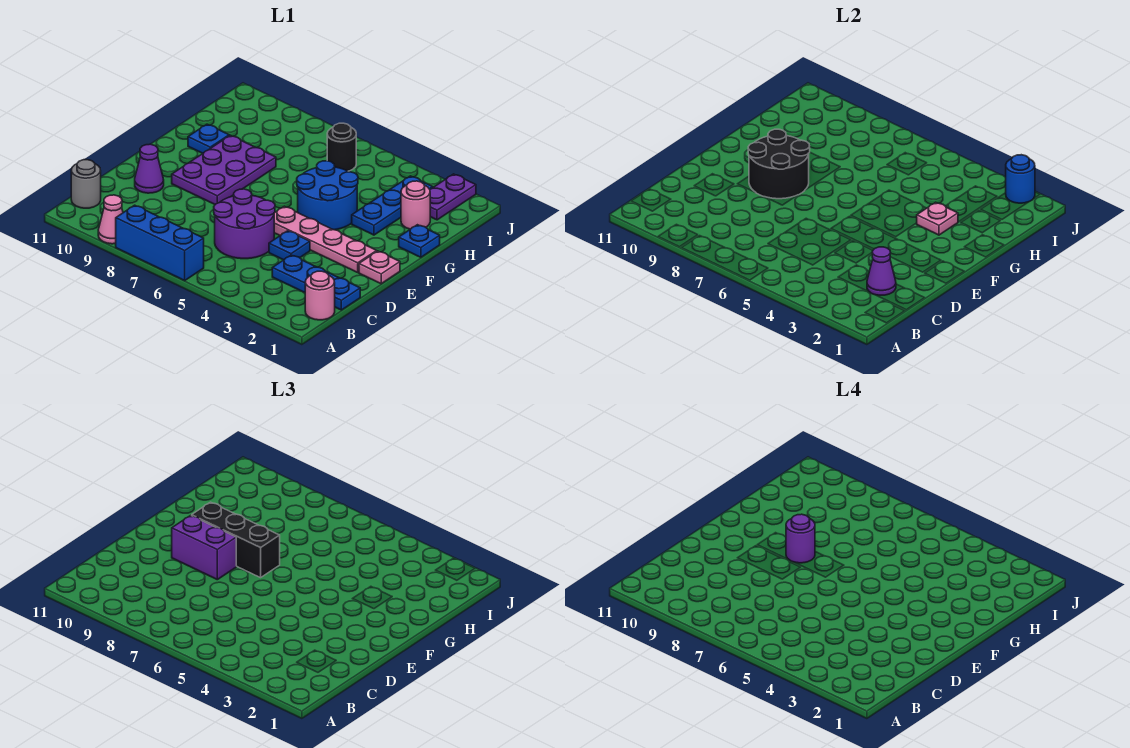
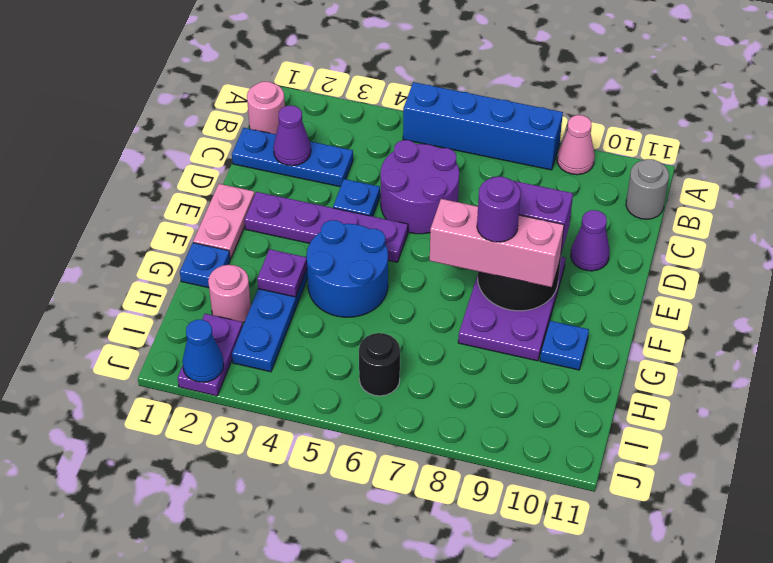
blue 1x3 brick [116,205,204,280] -> blue 1x4 brick [403,82,563,170]
pink 1x1 plate [359,251,400,284] -> pink 1x2 plate [193,184,255,259]
pink 1x4 plate [274,206,377,272] -> purple 1x4 plate [245,192,408,262]
black 1x3 brick [192,502,280,578] -> pink 1x3 brick [430,199,564,287]
pink 1x1 plate [917,202,958,235] -> purple 1x1 plate [257,249,307,297]
blue 1x1 round brick [1006,155,1035,203] -> blue 1x1 cone [182,320,224,382]

